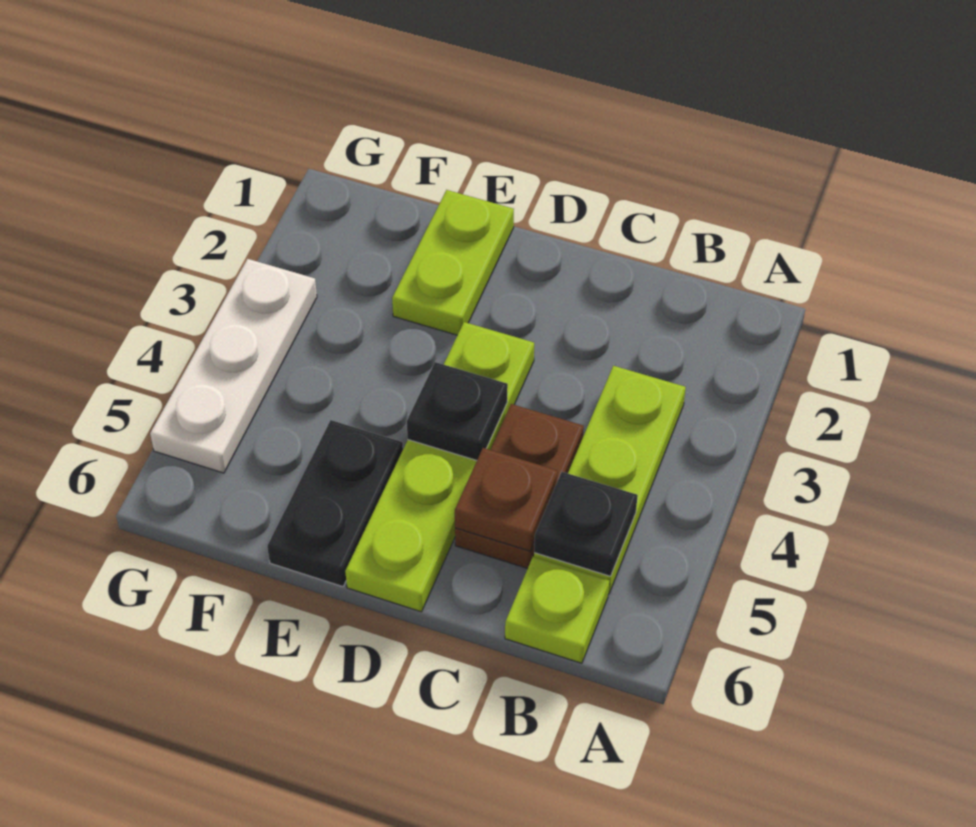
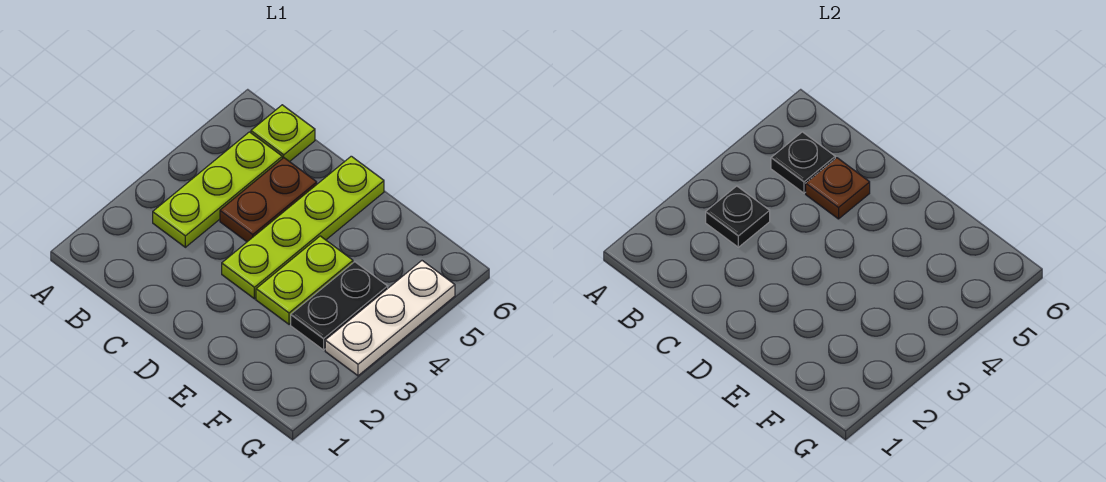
black 1x1 plate [407,362,508,460] -> black 1x1 plate moved to [706,186,770,247]
lime 1x2 plate [392,190,514,335] -> lime 1x2 plate moved to [256,236,353,324]
black 1x2 plate [267,420,403,587] -> black 1x2 plate moved to [291,262,388,350]

